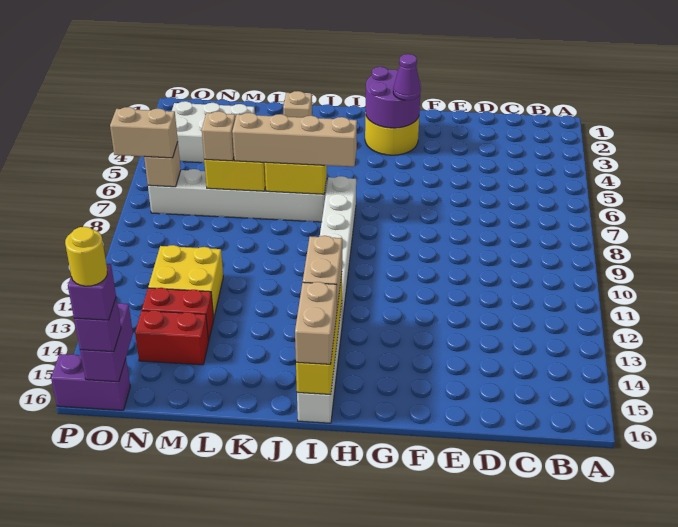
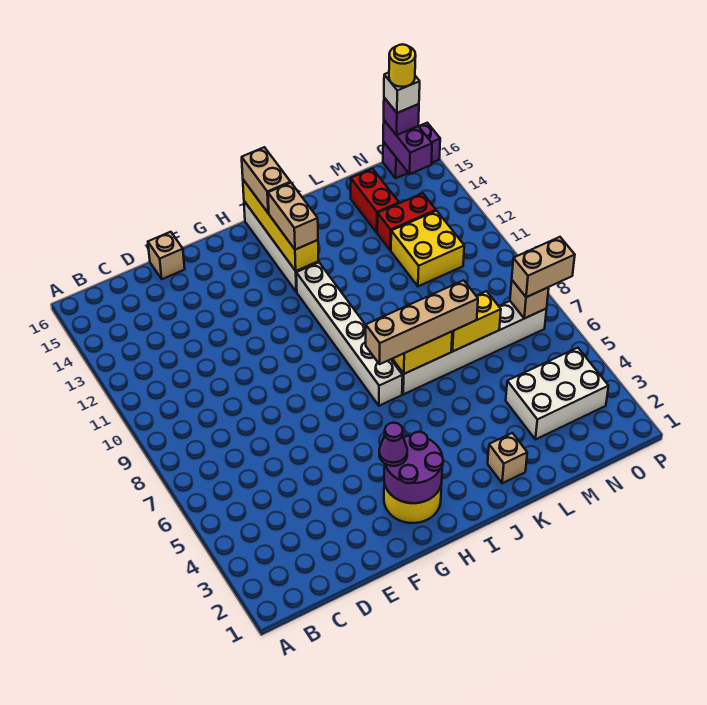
tan 1x1 brick [202,111,235,161] -> tan 1x1 brick moved to [148,232,185,279]
red 1x2 brick [135,310,209,365] -> red 1x2 brick turned to [351,169,399,233]
purple 1x1 brick [68,264,116,320] -> white 1x1 brick [384,73,420,113]

